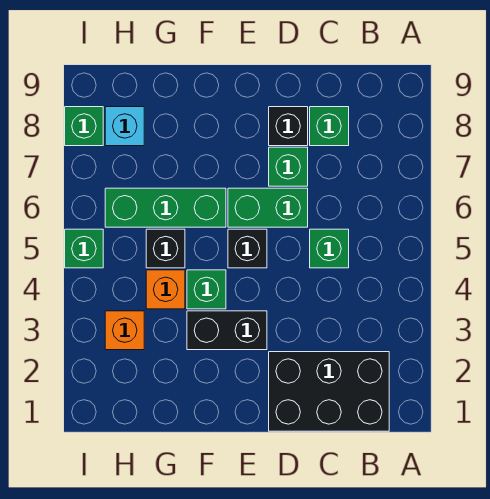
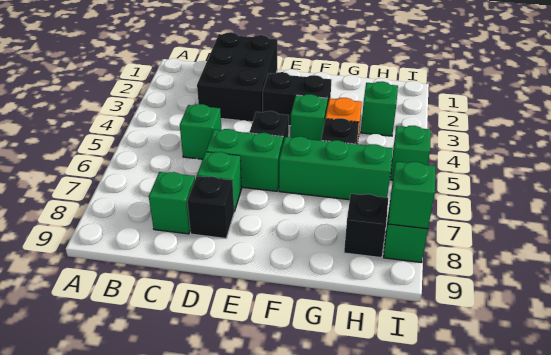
black 2x3 brick [269,352,389,431] -> black 2x3 brick turned to [197,32,277,122]
orange 1x1 brick [105,311,144,350] -> green 1x1 brick [361,82,398,136]
cyan 1x1 brick [105,107,144,146] -> black 1x1 brick [344,194,388,258]
none -> green 1x1 brick [388,162,435,229]

